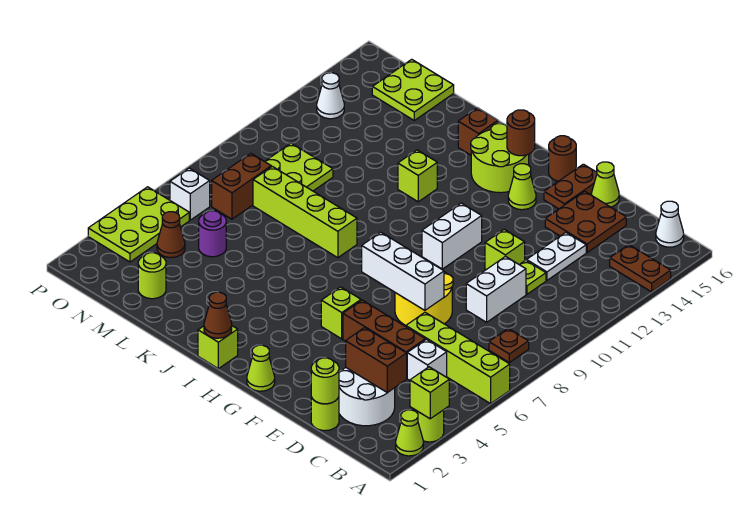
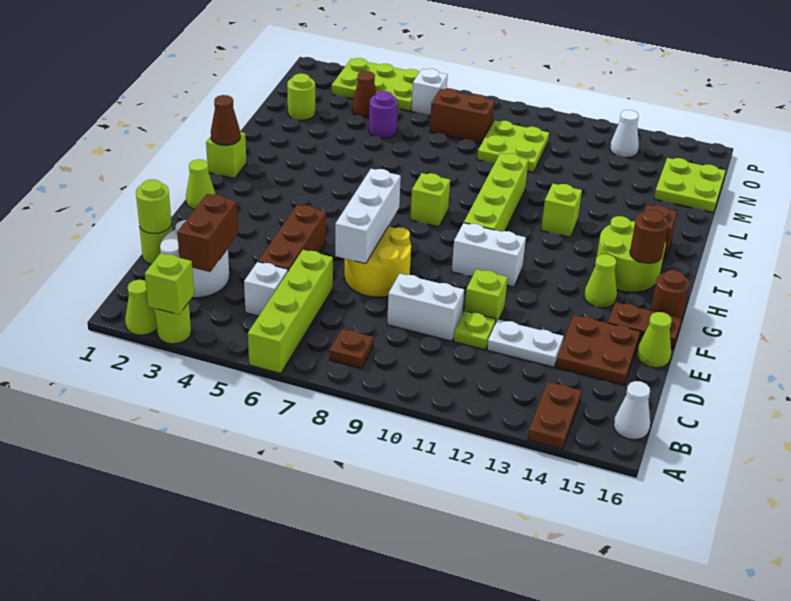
lime 1x1 brick [321,287,361,339] -> lime 1x1 brick moved to [410,173,450,227]
lime 1x4 brick [253,166,357,258] -> lime 1x4 brick moved to [464,153,528,232]

